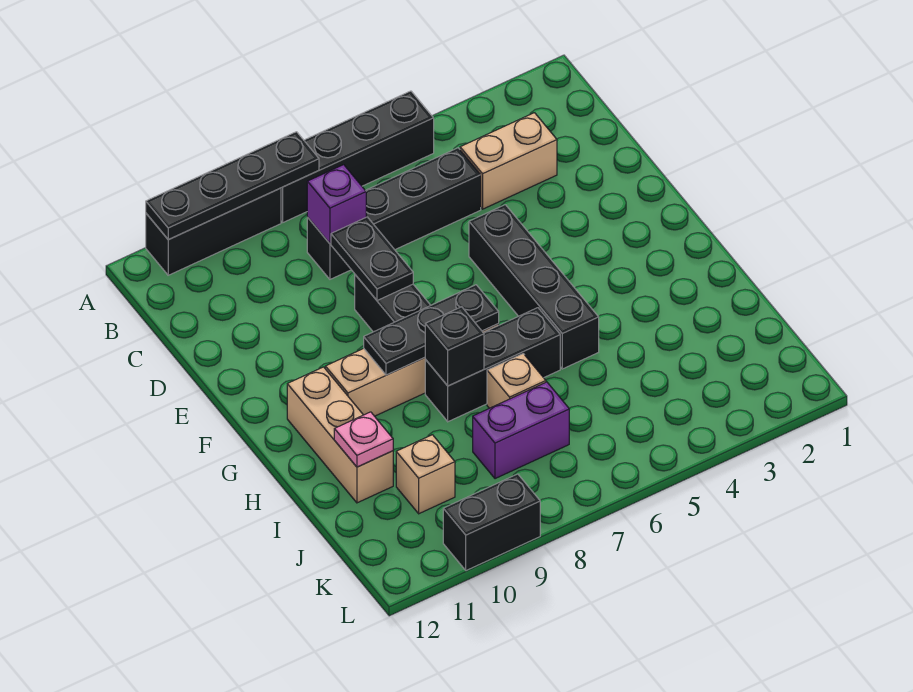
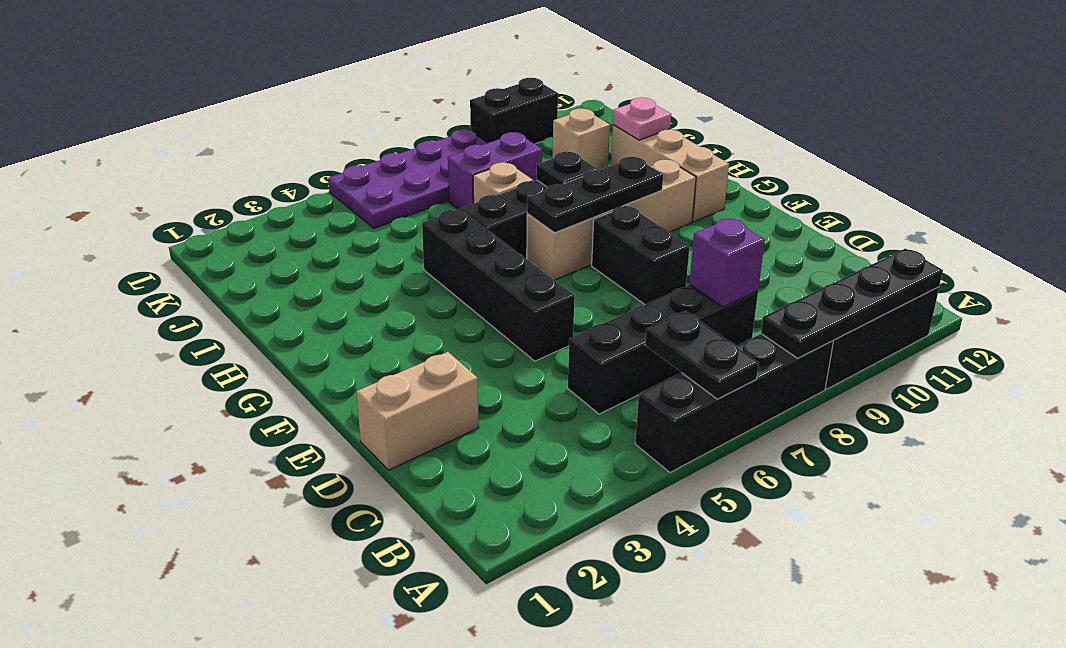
tan 1x2 brick [460,113,557,209] -> tan 1x2 brick moved to [356,352,479,470]
black 1x2 plate [331,217,413,300] -> black 1x2 plate moved to [645,311,758,399]
black 1x1 brick [425,307,484,386] -> black 1x1 plate [537,152,598,187]
none -> purple 2x4 plate [328,129,487,228]

